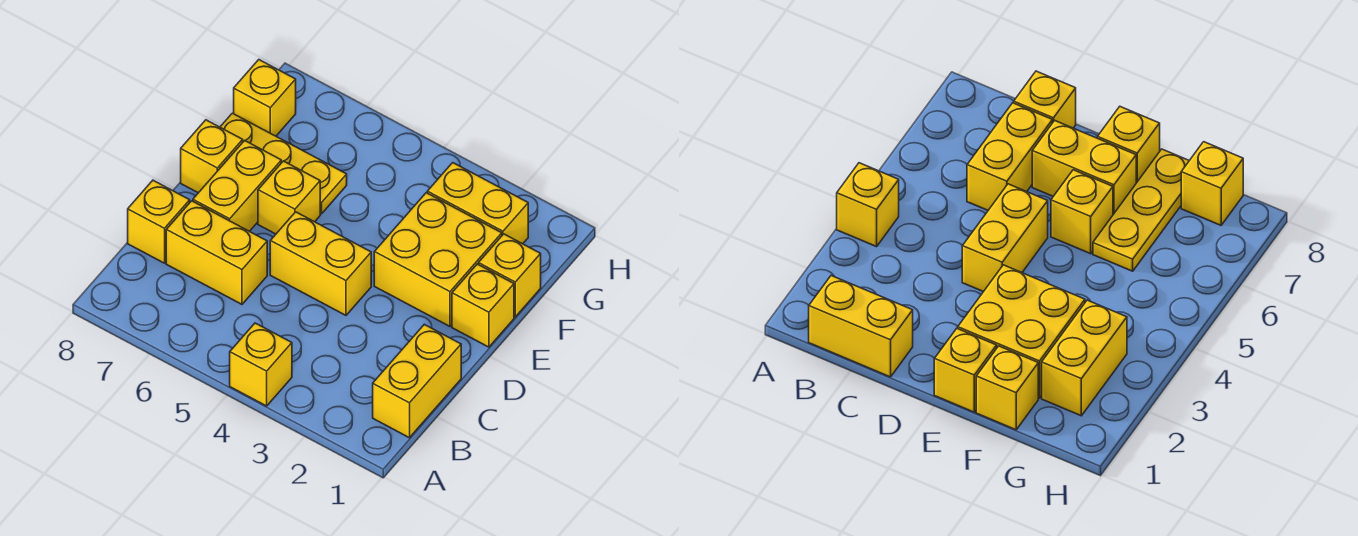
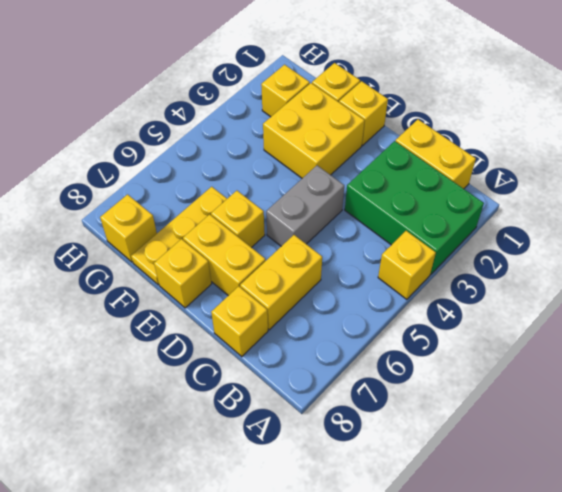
none -> green 2x3 brick [345,141,484,274]
yellow 1x2 brick [270,212,371,315] -> grey 1x2 brick [266,166,344,246]
yellow 1x2 brick [427,163,528,244] -> yellow 1x1 brick [261,65,310,117]

